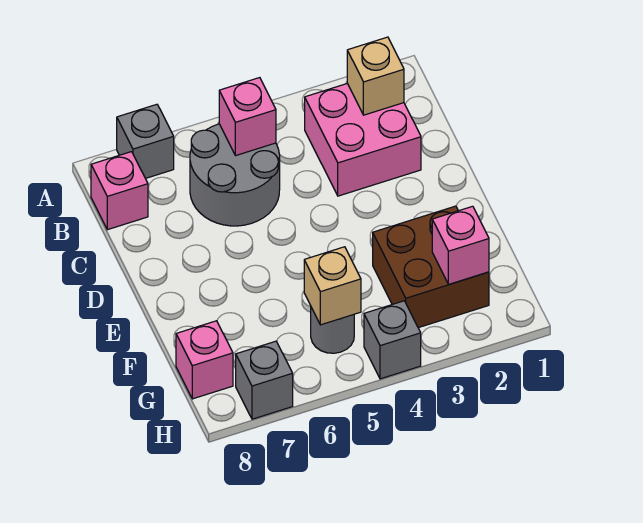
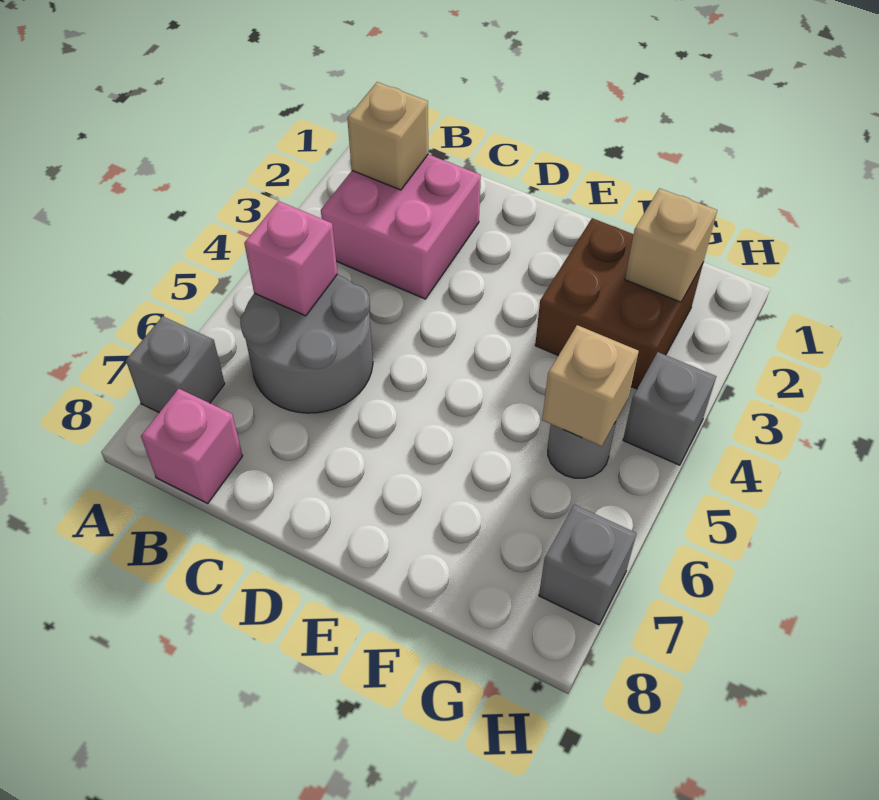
pink 1x1 brick [432,206,489,284] -> tan 1x1 brick [625,188,717,302]
pink 1x1 brick [176,321,233,399] -> none

